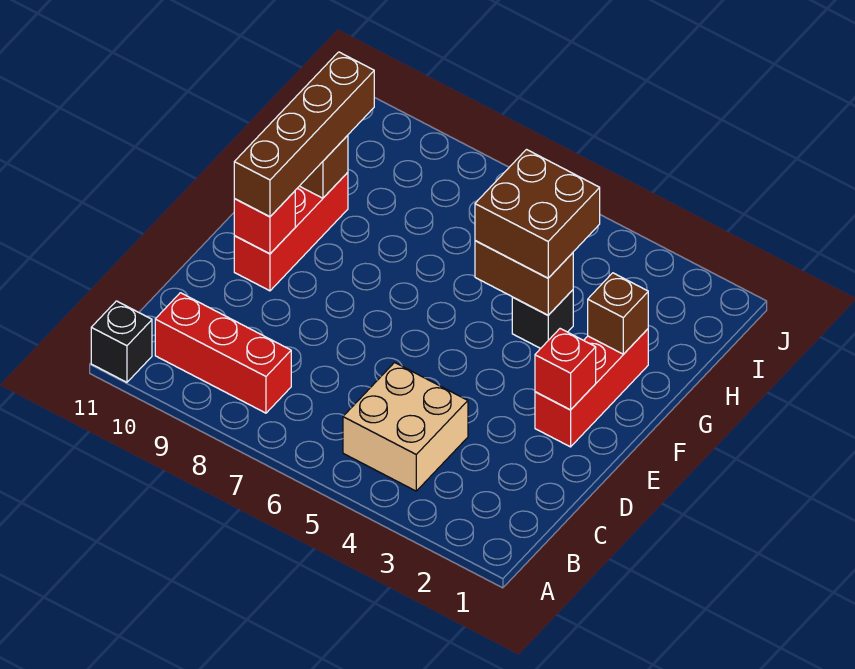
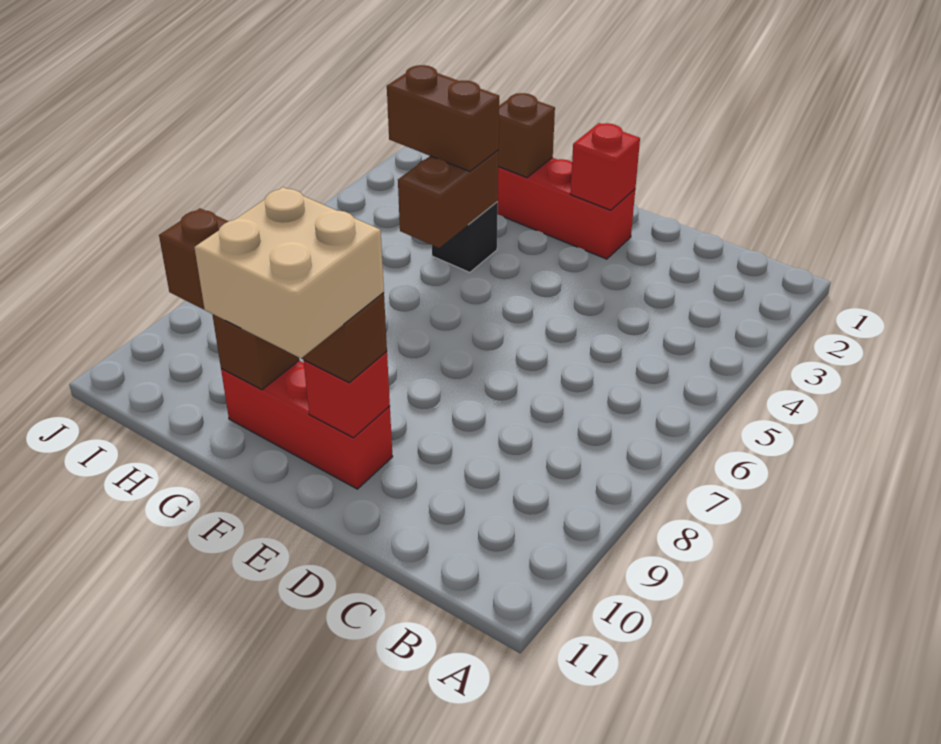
black 1x1 brick [91,301,152,382] -> none
tan 2x2 brick [343,363,468,491] -> tan 2x2 brick moved to [194,187,384,358]
red 1x3 brick [155,293,291,413] -> none
brown 2x2 brick [475,150,600,278] -> brown 1x2 brick [387,65,499,171]

